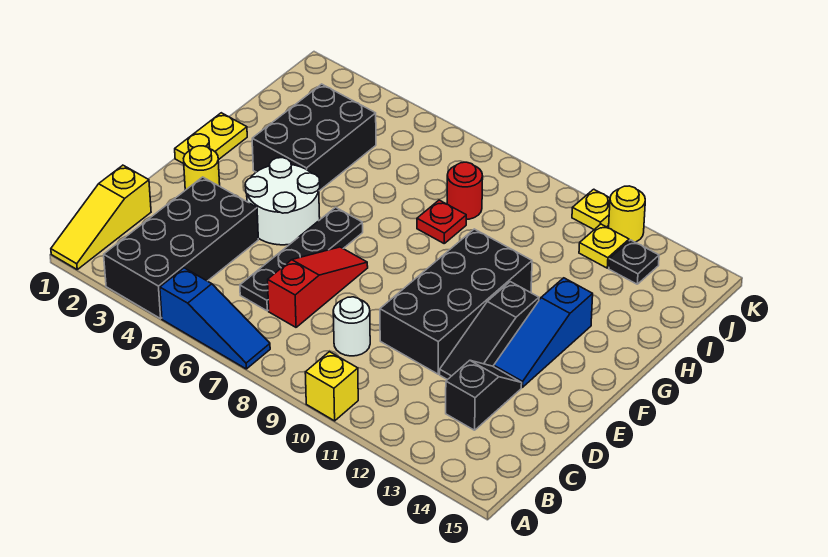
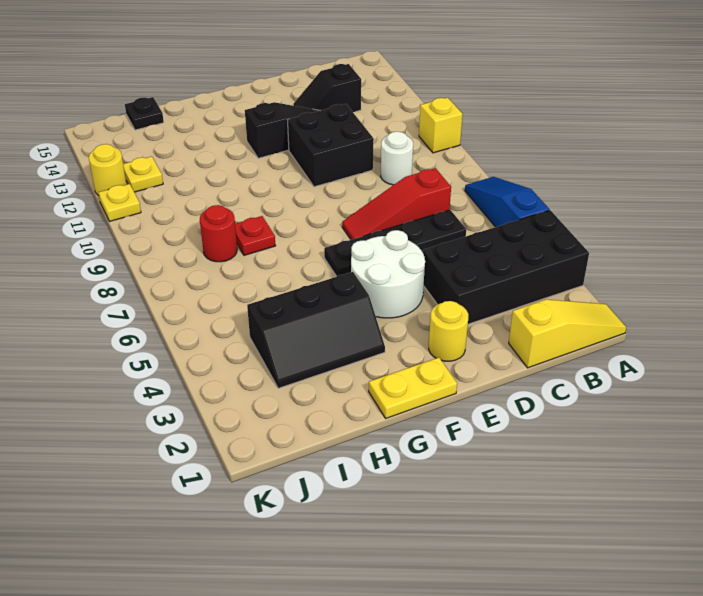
black 2x4 brick [380,229,532,374] -> black 2x2 brick [288,104,374,187]
blue 1x3 slope [494,278,593,387] -> none
black 2x3 brick [252,84,376,191] -> black 2x3 slope [247,272,385,388]
black 1x1 plate [609,240,659,284] -> black 1x1 plate moved to [125,97,164,130]

